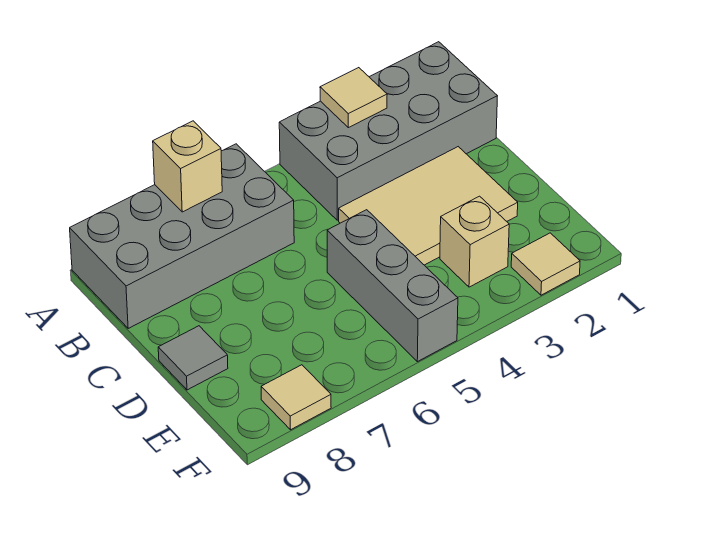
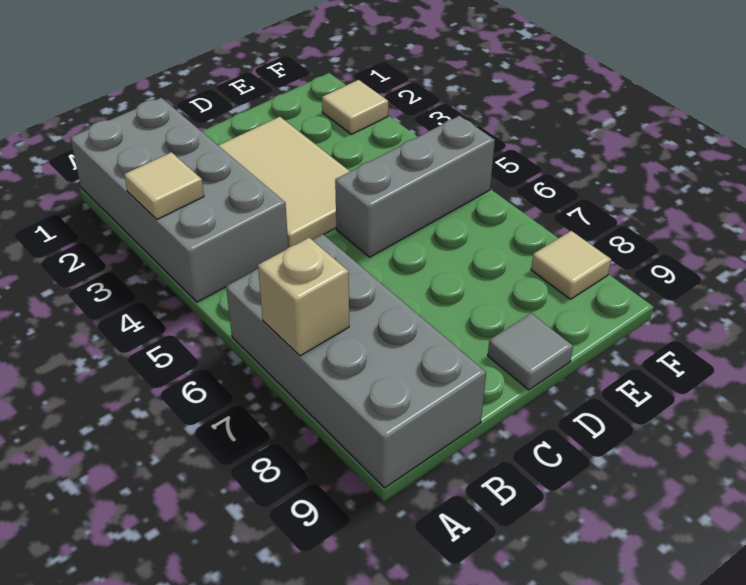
tan 1x1 brick [440,196,509,287] -> none

